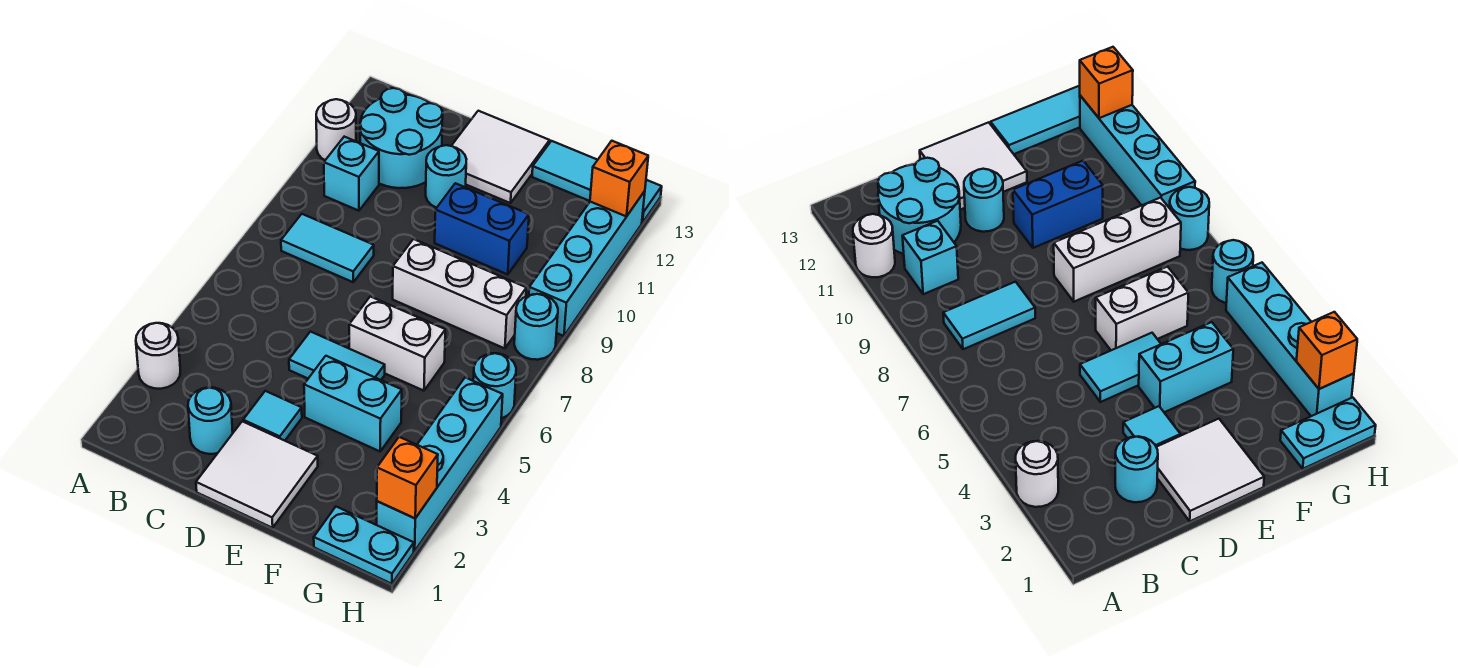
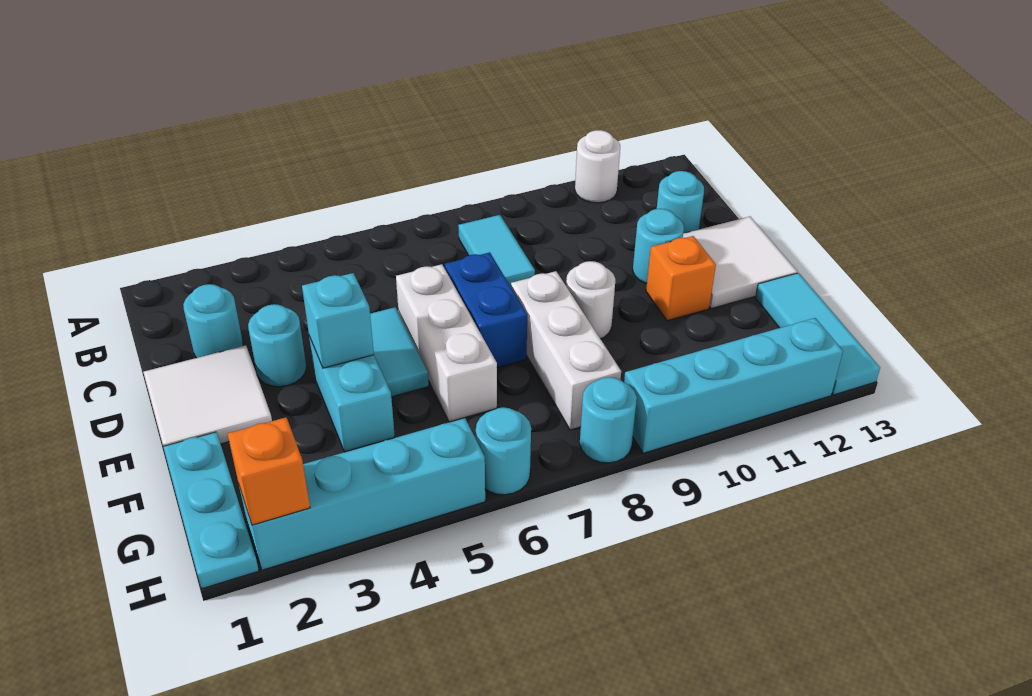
white 1x1 round brick [136,323,180,389] -> white 1x1 round brick moved to [566,261,615,339]
cyan 1x1 brick [324,137,379,211] -> cyan 1x1 brick moved to [302,273,374,368]
cyan 2x2 round brick [360,88,443,188] -> cyan 1x1 round brick [657,171,704,233]
cyan 1x1 tile [243,391,302,441] -> cyan 1x1 round brick [248,304,307,387]
white 1x2 brick [349,296,445,391] -> white 1x3 brick [396,264,497,422]
blue 1x2 brick [435,183,529,274] -> blue 1x2 brick moved to [445,252,527,368]
cyan 1x2 plate [314,507,414,584] -> cyan 1x3 plate [163,432,259,589]
orange 1x1 brick [590,141,648,217] -> orange 1x1 brick moved to [646,236,716,321]

